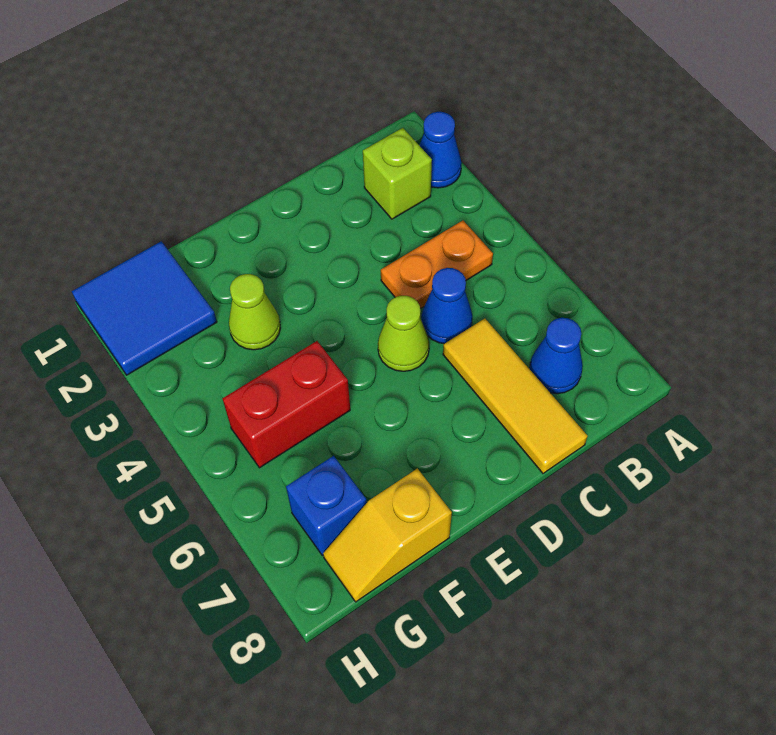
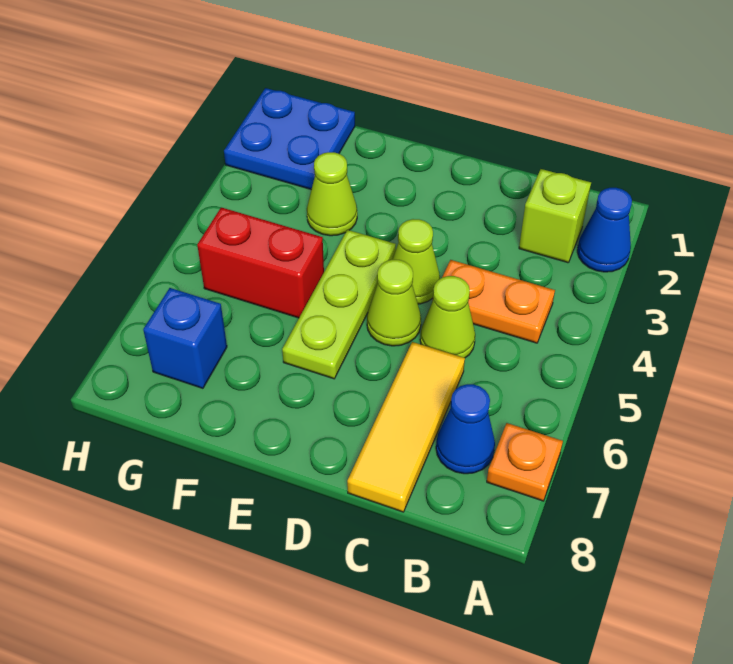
none -> orange 1x1 plate [487,423,563,501]
blue 1x1 cone [421,268,473,344] -> lime 1x1 cone [420,276,475,358]
none -> lime 1x1 cone [392,219,440,304]
none -> lime 1x3 plate [282,230,396,379]
yellow 1x2 slope [323,469,452,602] -> none
blue 2x2 tile [72,241,217,375] -> blue 2x2 plate [224,88,355,189]

